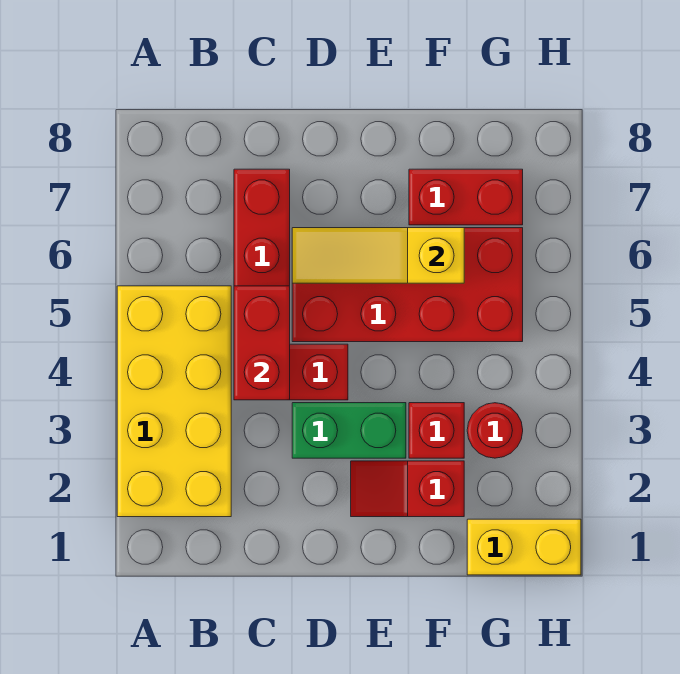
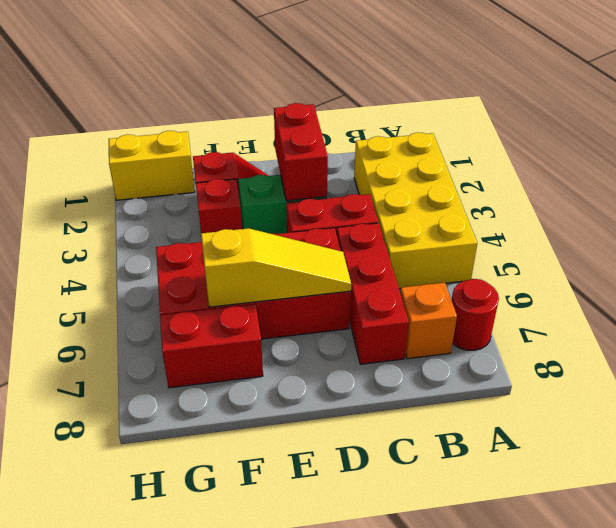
none -> orange 1x1 brick [400,283,457,359]
red 1x2 brick [234,286,290,400] -> red 1x2 brick moved to [274,103,328,201]
red 1x1 round brick [467,403,523,458] -> red 1x1 round brick moved to [452,279,499,350]

